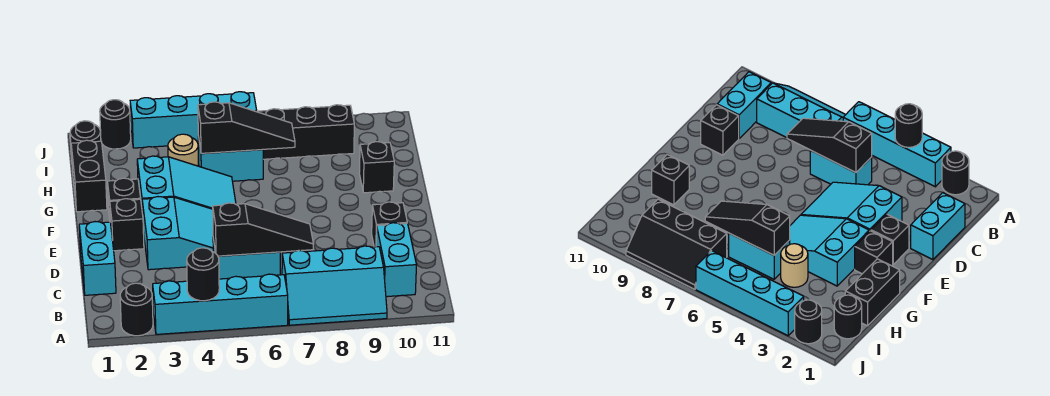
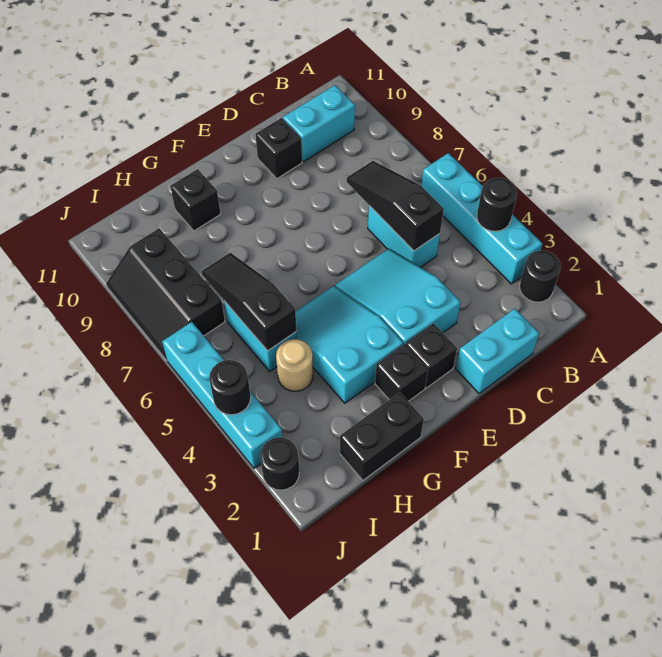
cyan 2x3 slope [282,246,387,325] -> none
black 1x1 round brick [70,121,101,161] -> black 1x1 round brick moved to [209,360,251,415]

